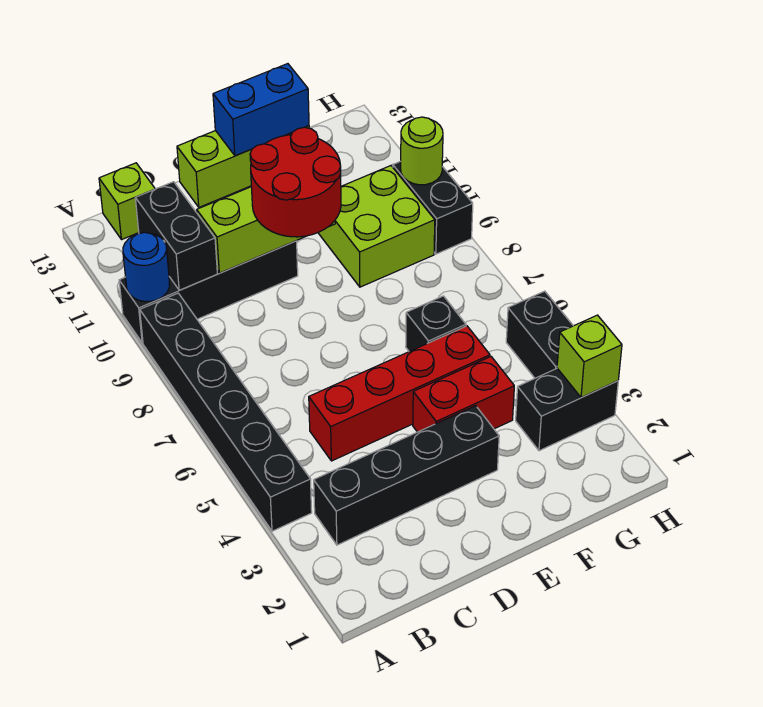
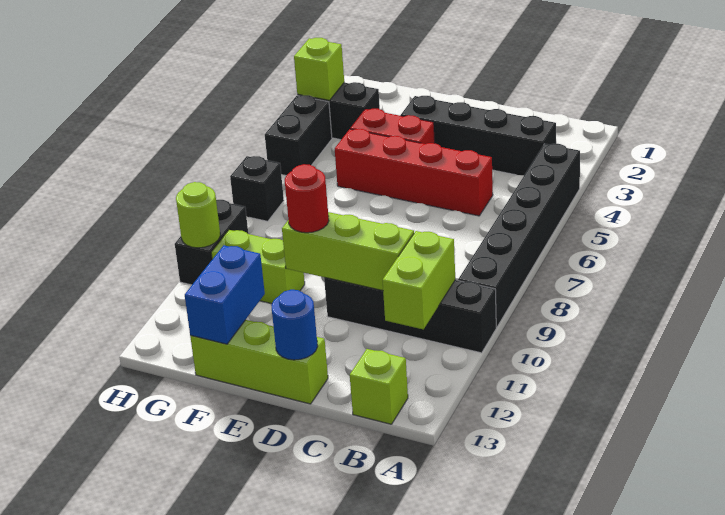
blue 1x1 round brick [123,232,170,302] -> blue 1x1 round brick moved to [271,290,318,360]
black 1x2 brick [135,182,217,290] -> lime 1x2 brick [383,231,455,329]
red 2x2 round brick [250,127,341,237] -> red 1x1 round brick [285,164,329,233]
blue 1x2 brick [213,64,309,156] -> blue 1x2 brick turned to [185,245,265,344]
black 1x1 brick [406,296,466,352] -> black 1x1 brick moved to [230,156,284,221]
lime 2x2 brick [318,166,435,287] -> lime 1x2 brick [211,230,305,304]

